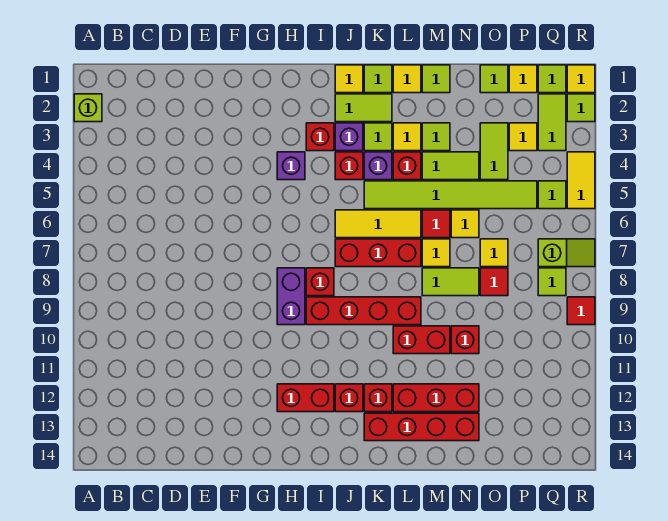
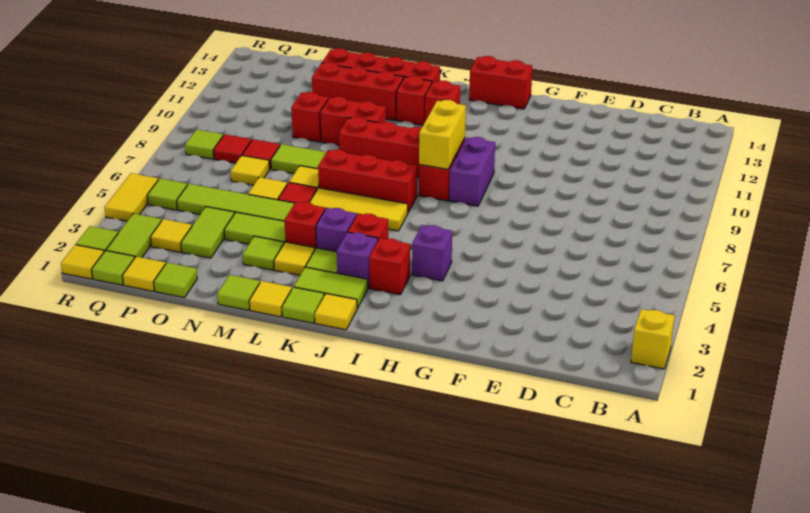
lime 1x1 brick [74,94,102,122] -> yellow 1x1 brick [631,309,675,369]
red 1x2 brick [277,384,334,412] -> red 1x2 brick moved to [469,56,533,109]
none -> yellow 1x2 brick [419,100,466,169]
lime 1x2 slope [538,239,595,267] -> none
red 1x1 tile [567,297,595,325] -> red 1x1 tile moved to [213,134,251,163]

